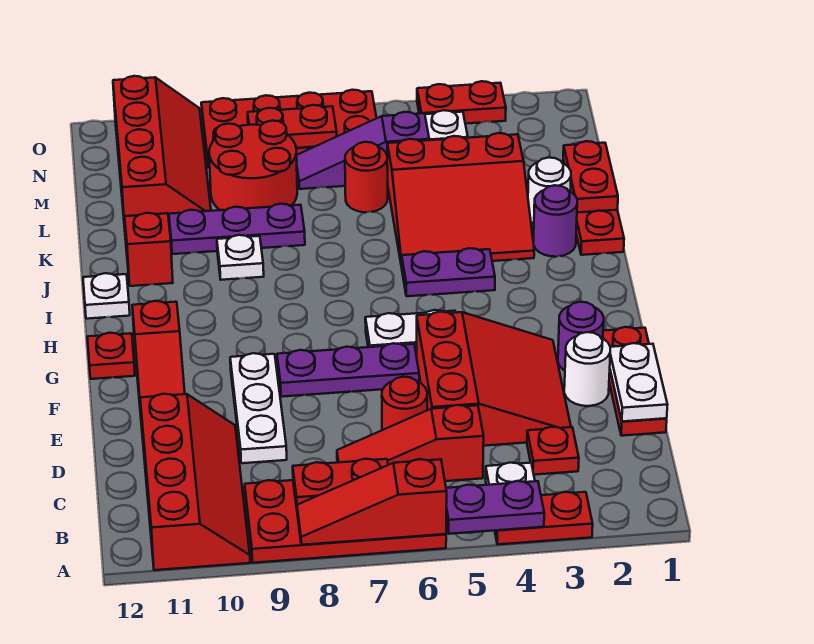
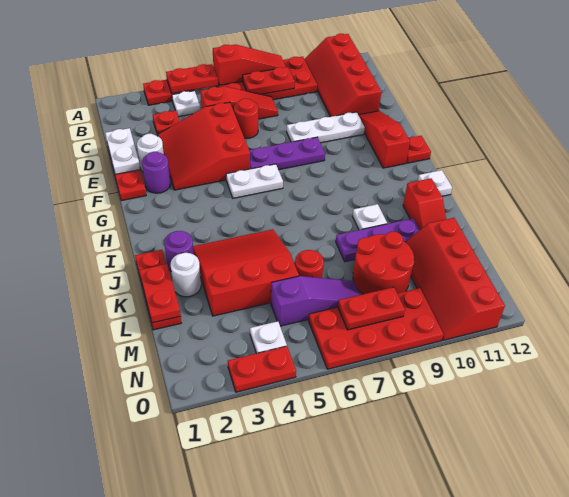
purple 1x2 plate [446,481,544,534] -> red 1x2 plate [166,64,218,94]
white 1x3 plate [230,353,287,463] -> white 1x3 plate turned to [287,112,365,143]
purple 1x2 plate [401,248,495,296] -> none

